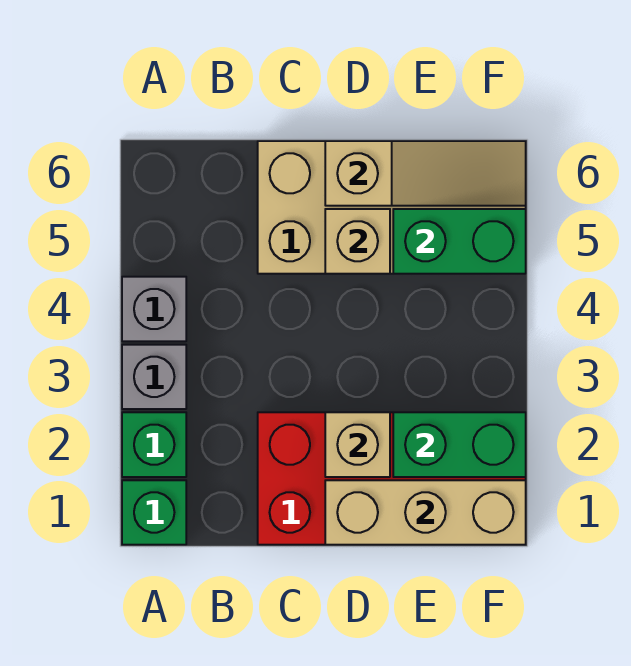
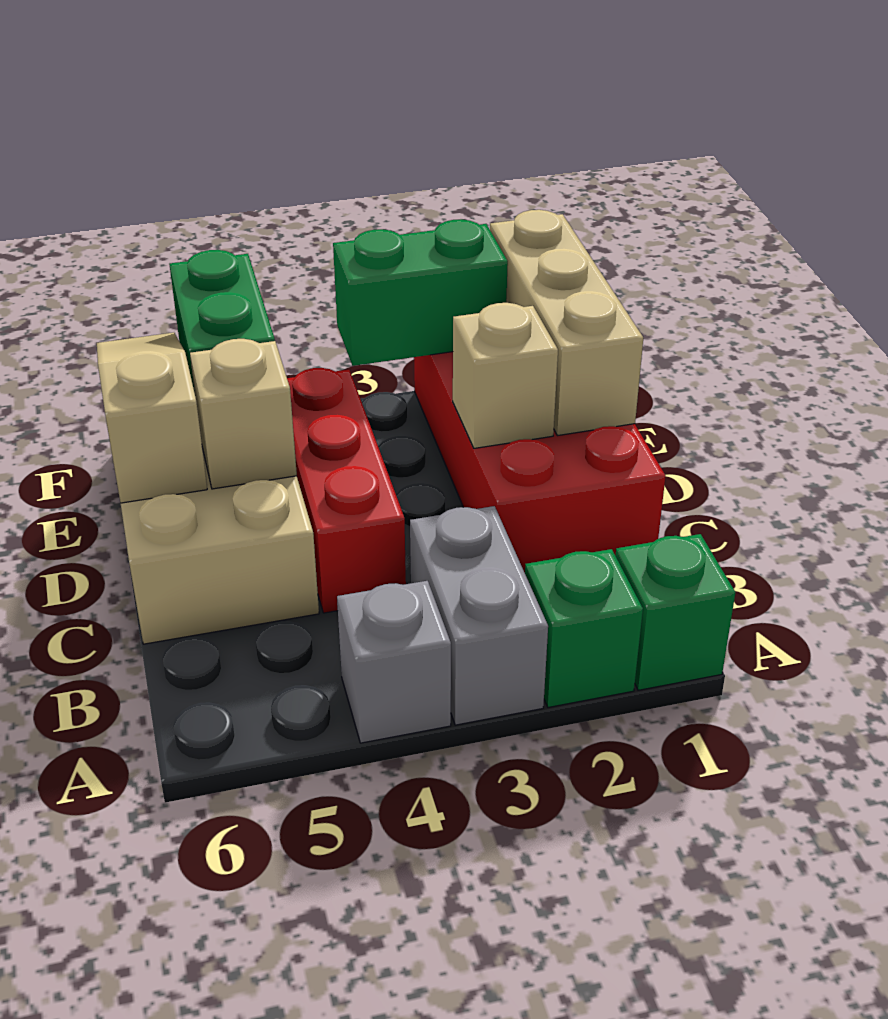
grey 1x1 brick [122,345,186,409] -> grey 1x2 brick [410,506,548,725]
none -> red 1x3 brick [287,368,406,613]
green 1x2 brick [393,412,526,477] -> green 1x2 brick turned to [333,219,508,366]

